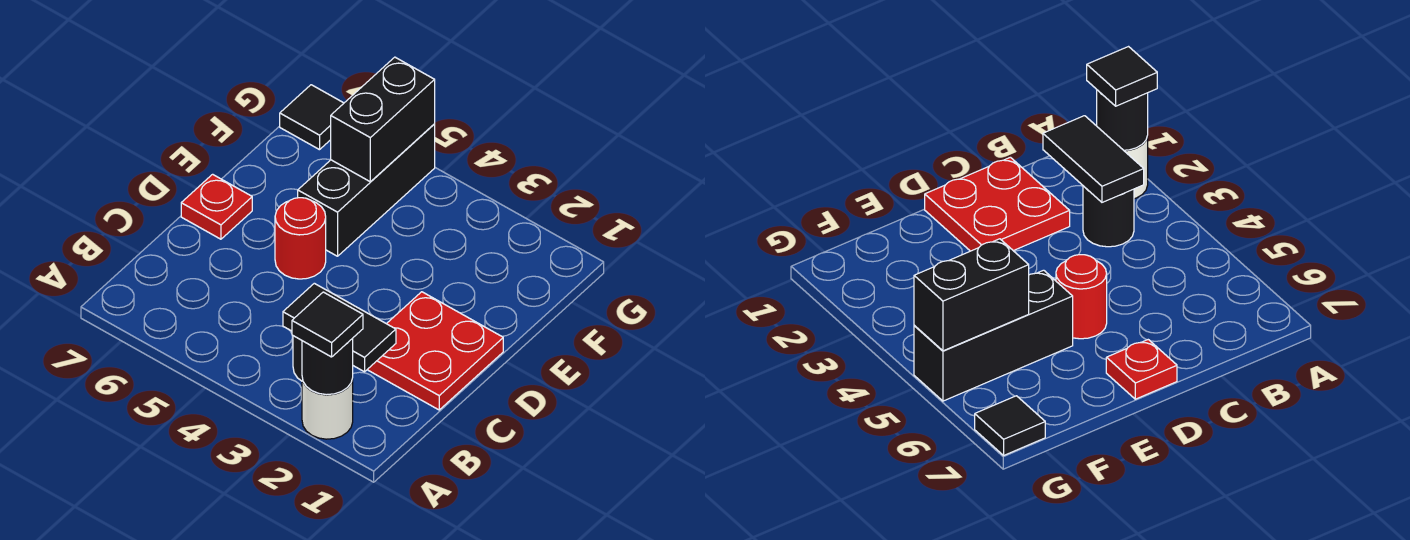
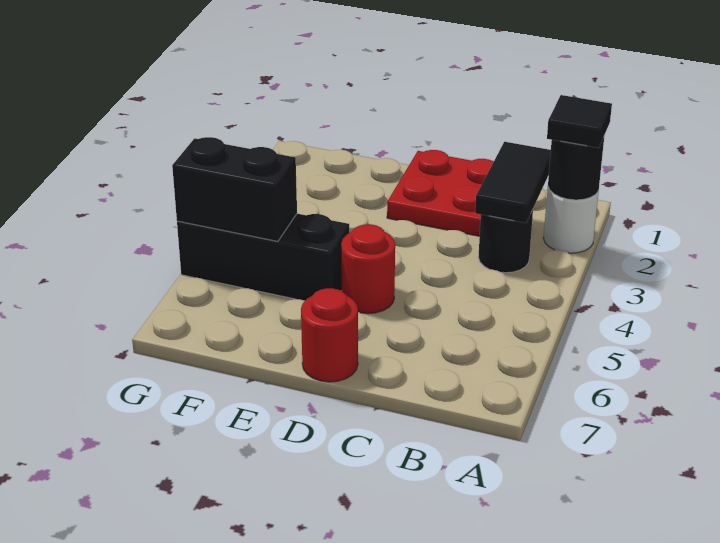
red 1x1 plate [181,174,252,239] -> red 1x1 round brick [301,288,358,382]
black 1x1 tile [280,85,344,150] -> none

